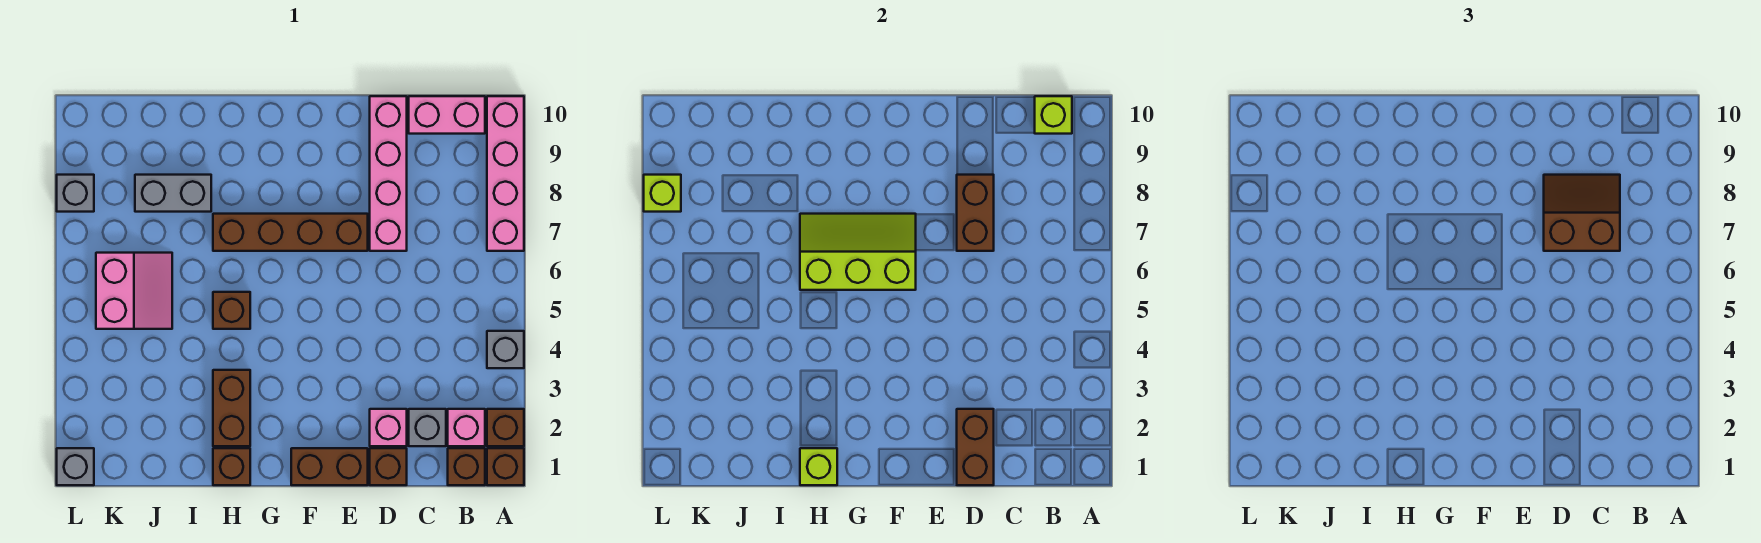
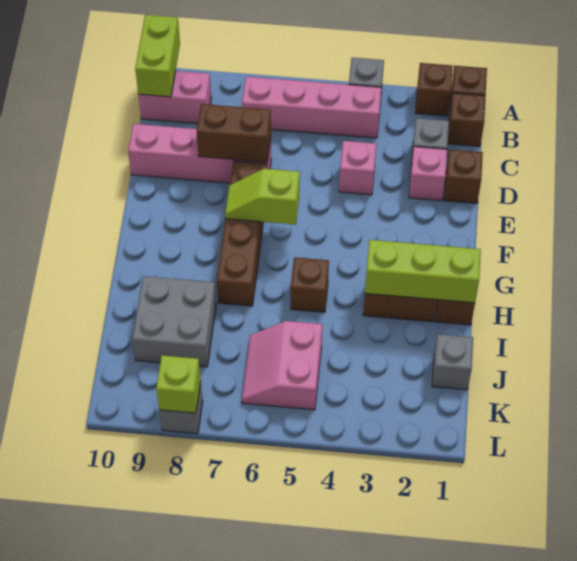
pink 1x4 brick [487,96,524,251] -> pink 1x4 brick moved to [242,77,382,138]
pink 1x1 brick [448,409,485,446] -> pink 1x1 brick moved to [339,141,376,195]
pink 1x2 brick [409,96,485,134] -> pink 1x2 brick turned to [138,71,211,124]
lime 1x1 brick [1035,96,1072,134] -> lime 1x2 brick [135,15,180,97]
brown 2x2 slope [1544,175,1620,251] -> none
brown 1x2 brick [957,409,994,485] -> none
brown 1x2 brick [291,448,368,485] -> none
lime 2x3 slope [800,214,916,290] -> lime 1x2 slope [225,169,300,225]
lime 1x1 brick [800,448,837,485] -> lime 1x3 brick [365,240,481,303]
grey 1x2 brick [135,175,211,212] -> grey 2x2 brick [132,276,216,367]
pink 2x2 slope [96,253,172,329] -> pink 2x2 slope turned to [242,321,322,410]
grey 1x1 brick [57,448,94,485] -> grey 1x1 brick moved to [432,334,473,390]

